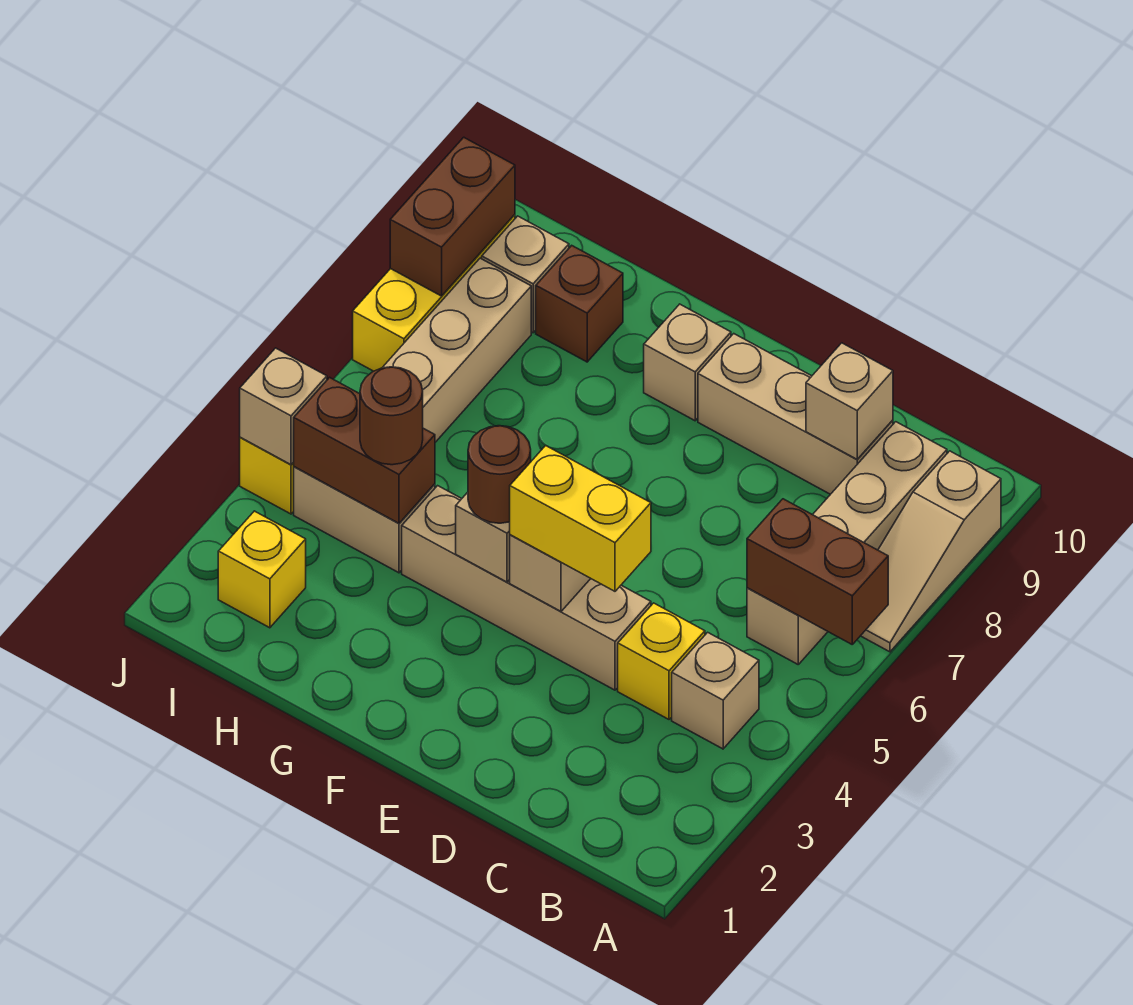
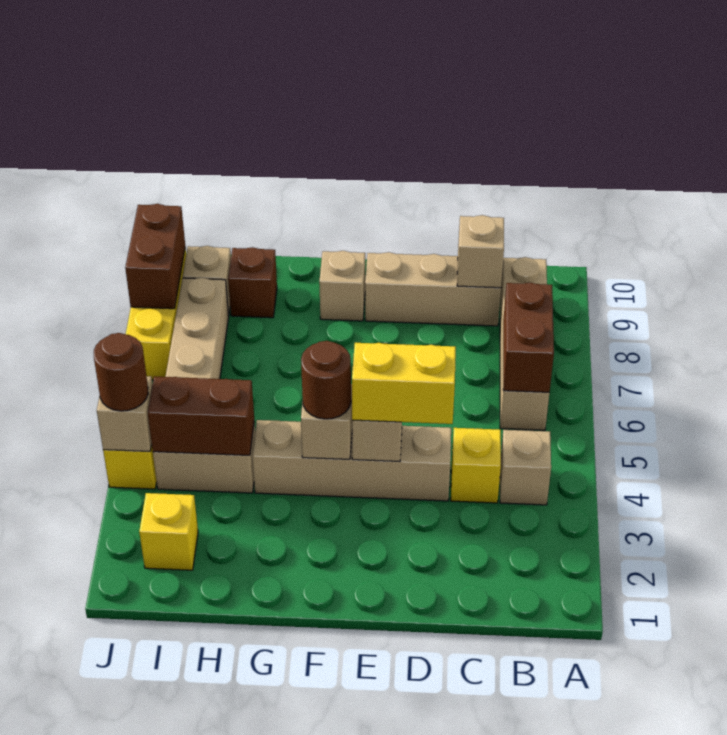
brown 1x2 brick [747,499,888,644] -> brown 1x2 brick turned to [503,283,554,392]
tan 1x3 slope [861,451,1001,652] -> none
brown 1x1 round brick [360,367,423,465] -> brown 1x1 round brick moved to [94,333,148,411]

